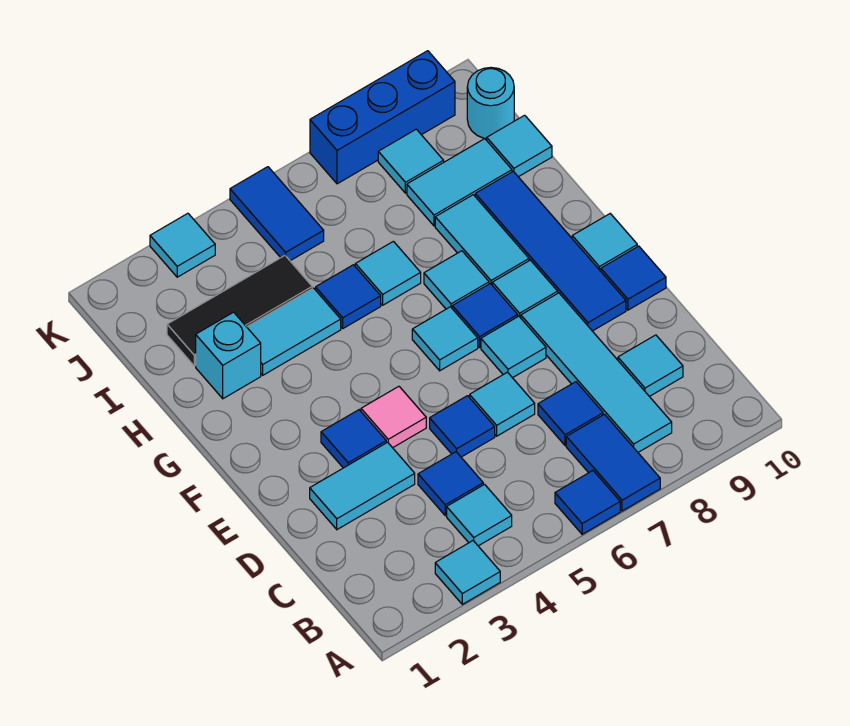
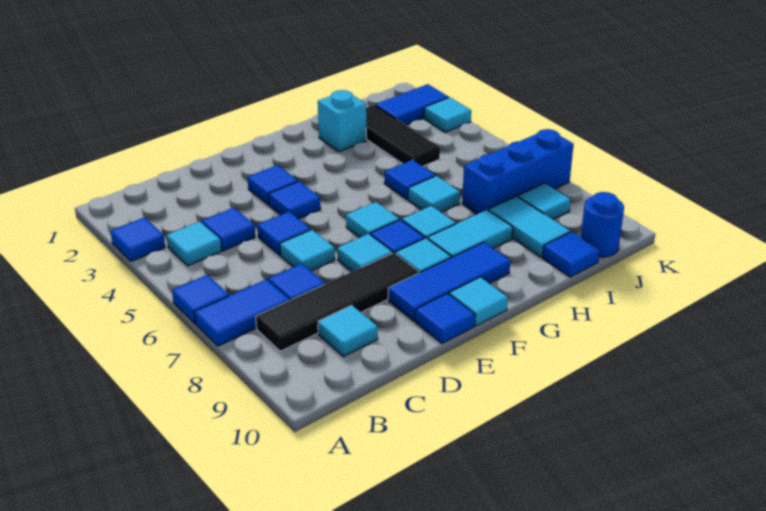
cyan 1x1 tile [435,541,500,604] -> blue 1x1 tile [111,217,165,261]
cyan 1x4 tile [521,293,672,452] -> black 1x4 tile [256,253,419,351]
cyan 1x2 tile [310,442,415,529] -> none
pink 1x1 tile [361,386,426,448] -> blue 1x1 tile [269,181,321,219]
blue 1x4 tile [475,171,626,331] -> blue 1x3 tile [388,242,510,321]
cyan 1x2 tile [247,288,341,375] -> none
cyan 1x1 tile [487,115,552,177] -> blue 1x1 tile [543,232,600,277]
blue 1x2 tile [230,167,324,261] -> blue 1x2 tile moved to [375,84,449,125]
cyan 1x1 round brick [467,68,514,139] -> blue 1x1 round brick [581,192,624,257]
blue 1x3 brick [310,51,455,184] -> blue 1x3 brick turned to [462,129,574,214]

